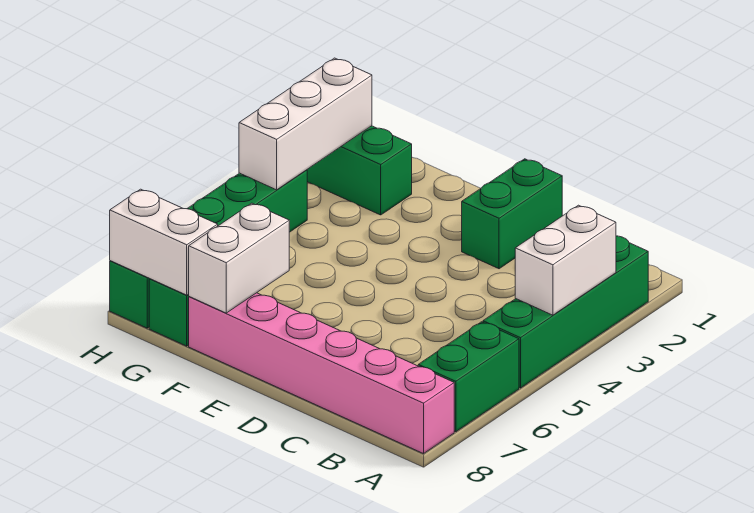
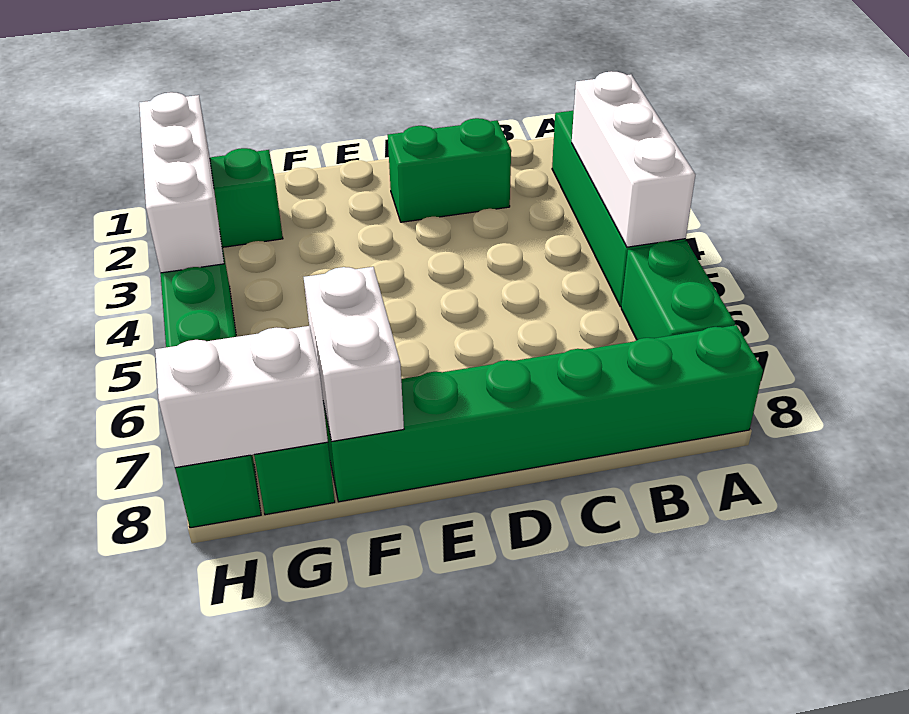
white 1x2 brick [515,205,616,315] -> white 1x3 brick [572,71,695,247]
pink 1x6 brick [189,293,454,454] -> green 1x6 brick [323,325,763,502]
green 1x2 brick [462,159,562,269] -> green 1x2 brick turned to [388,118,511,222]

